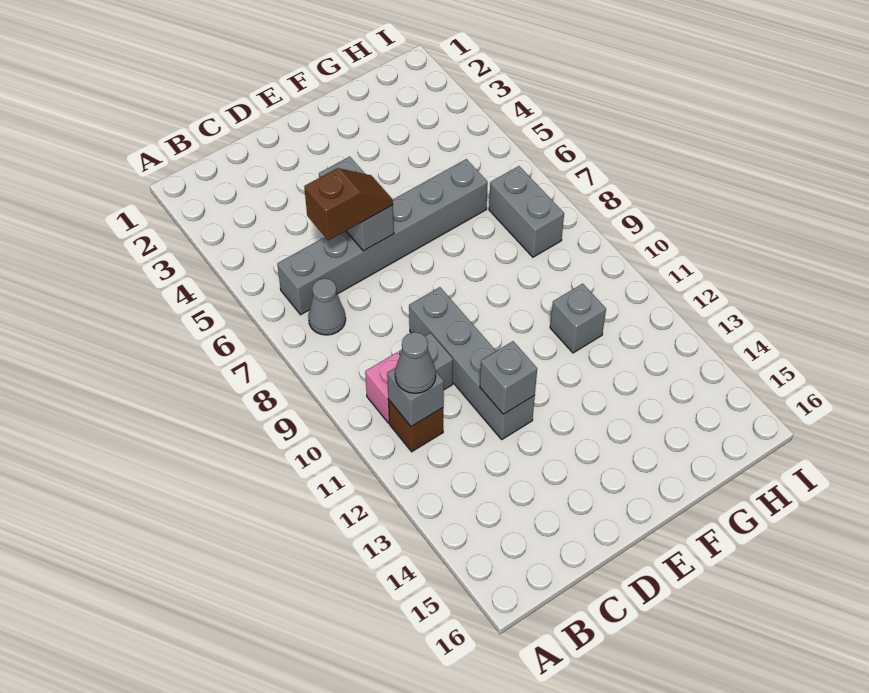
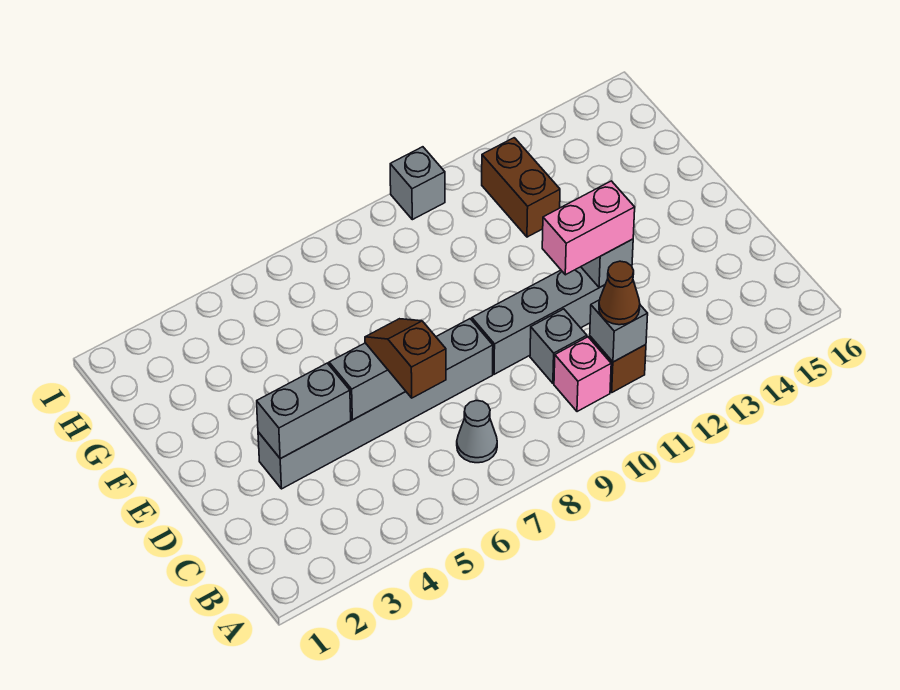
grey 1x6 brick [277,159,488,315] -> grey 1x6 brick turned to [258,319,493,489]
grey 1x1 cone [395,332,436,393] -> brown 1x1 cone [599,261,640,325]
none -> pink 1x2 brick [542,181,635,275]
grey 1x1 brick [550,284,606,353] -> grey 1x1 brick moved to [390,147,445,220]
none -> brown 1x2 brick [482,138,560,237]
grey 1x2 brick [489,166,564,257] -> grey 1x2 brick moved to [257,363,351,459]

